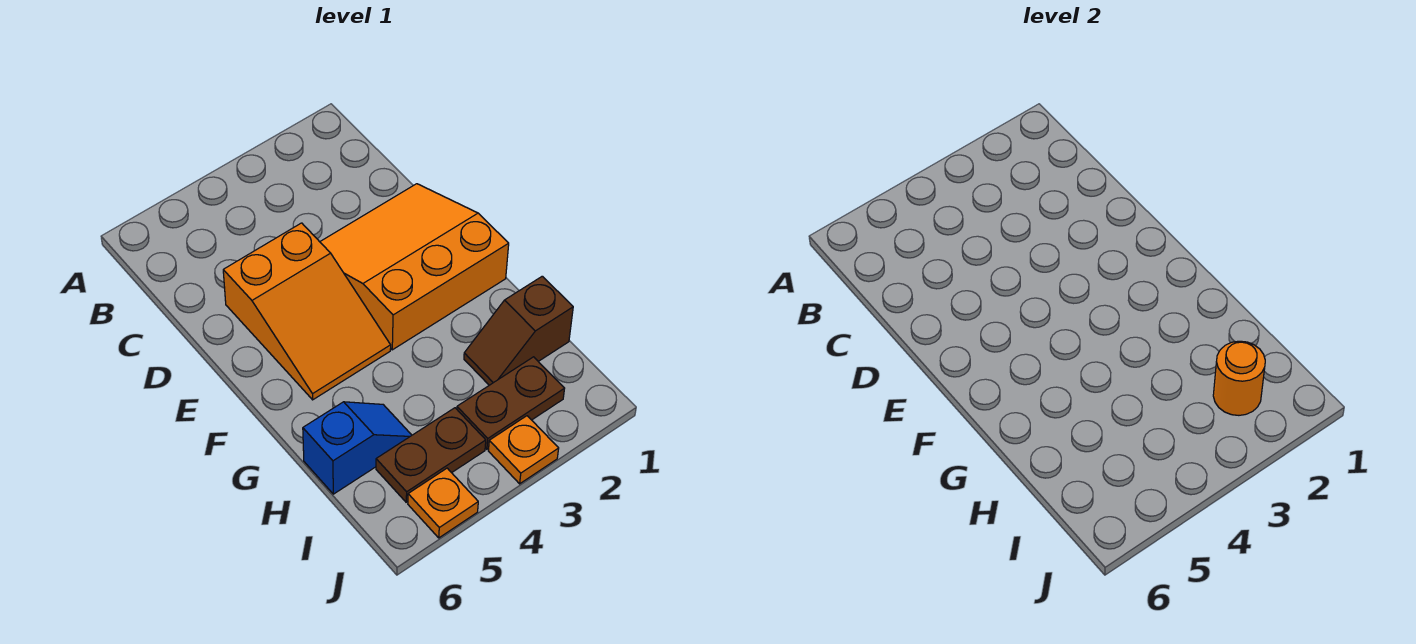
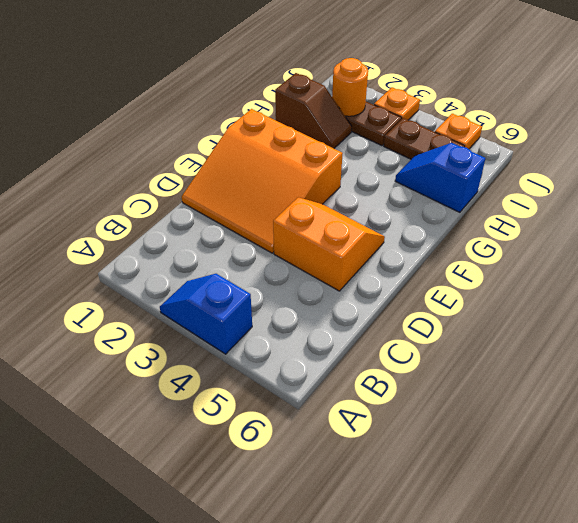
none -> blue 1x2 slope [160,274,252,354]
orange 2x3 slope [223,223,391,400] -> orange 2x2 slope [273,198,385,291]

